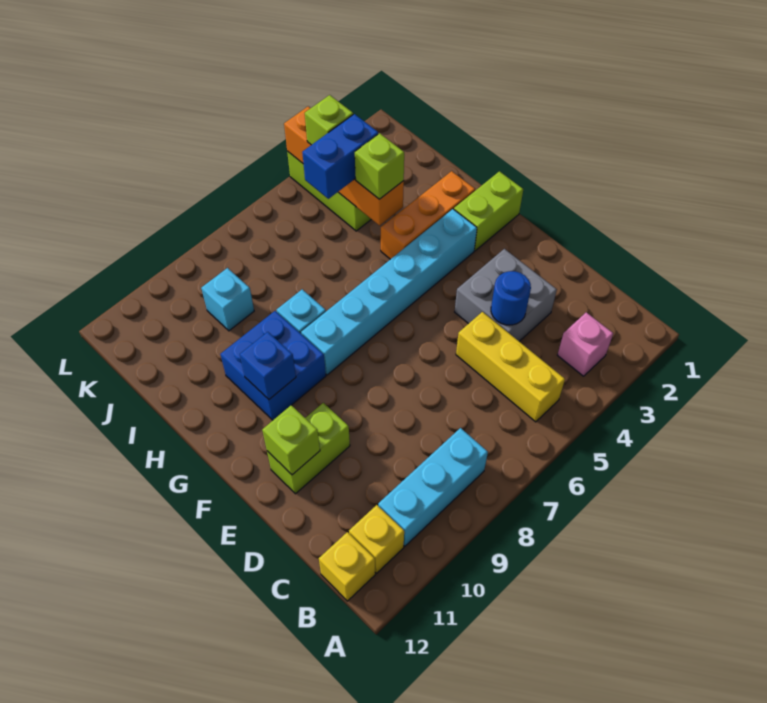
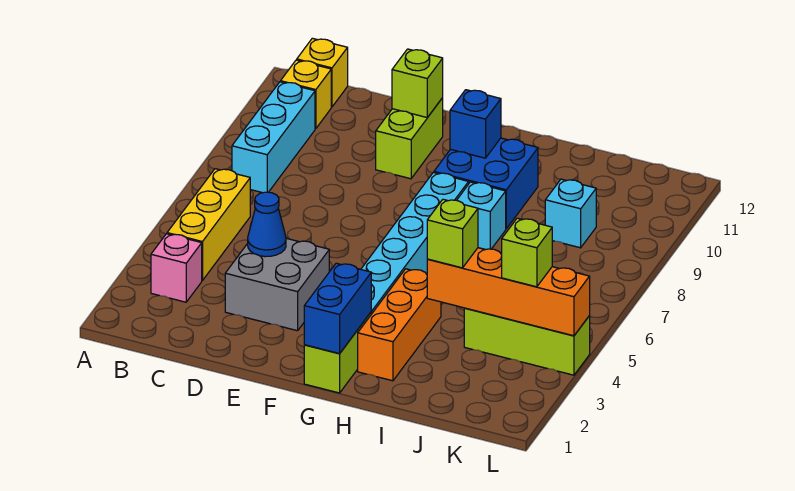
yellow 1x3 brick [456,312,565,422] -> yellow 1x3 brick turned to [167,169,250,281]
blue 1x1 round brick [491,271,531,325] -> blue 1x1 cone [248,192,286,257]
blue 1x2 brick [302,114,378,199] -> blue 1x2 brick moved to [304,263,371,354]

